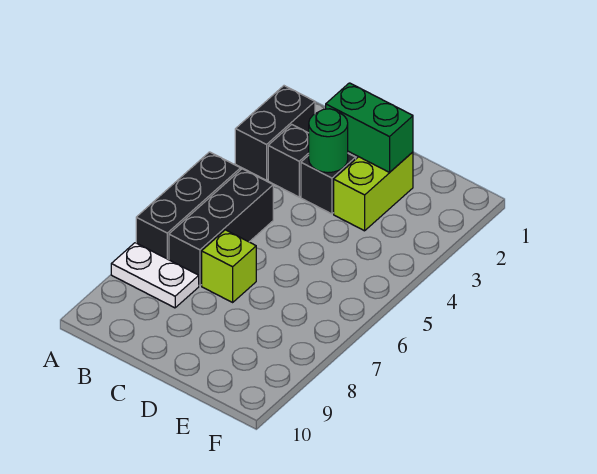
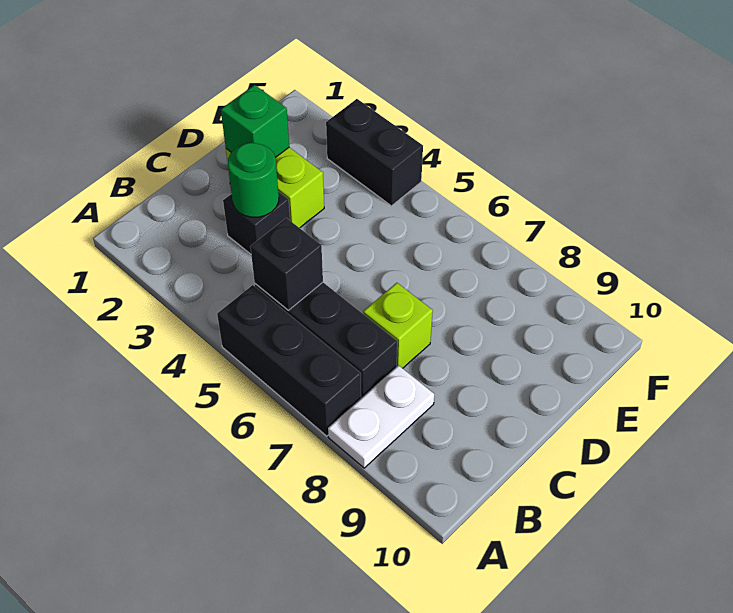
black 1x2 brick [235,86,315,180] -> black 1x2 brick moved to [326,99,423,206]
black 1x1 brick [268,125,309,197] -> black 1x1 brick moved to [250,218,323,310]
green 1x2 brick [326,83,413,172] -> green 1x1 brick [221,85,289,158]

